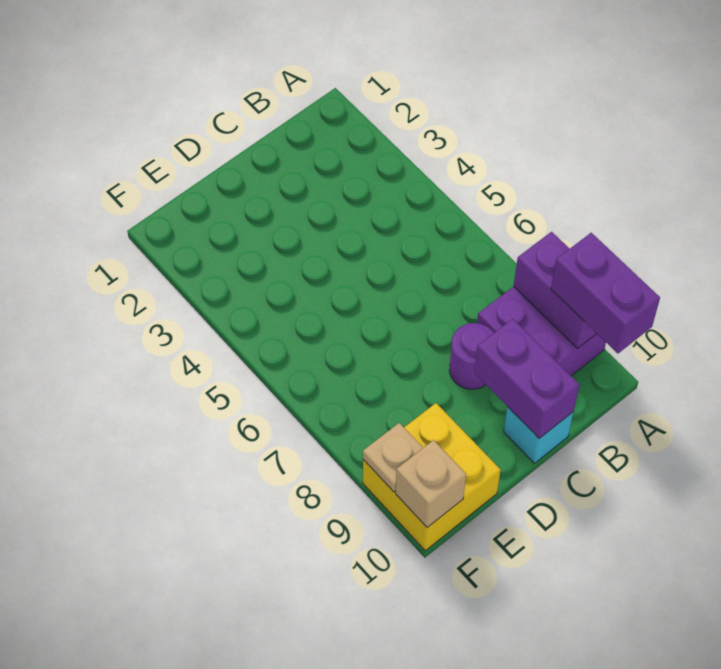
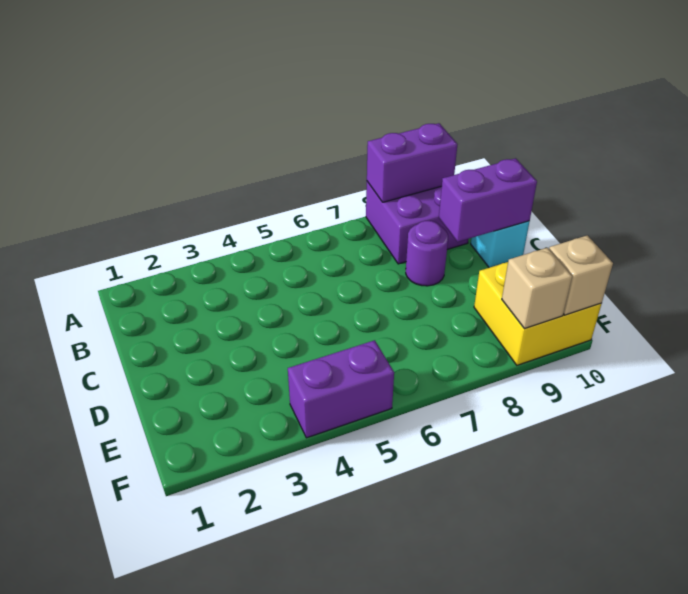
purple 1x2 brick [551,233,660,353] -> purple 1x2 brick moved to [288,340,394,438]
tan 1x1 plate [363,423,423,492] -> tan 1x1 brick [502,248,572,329]

